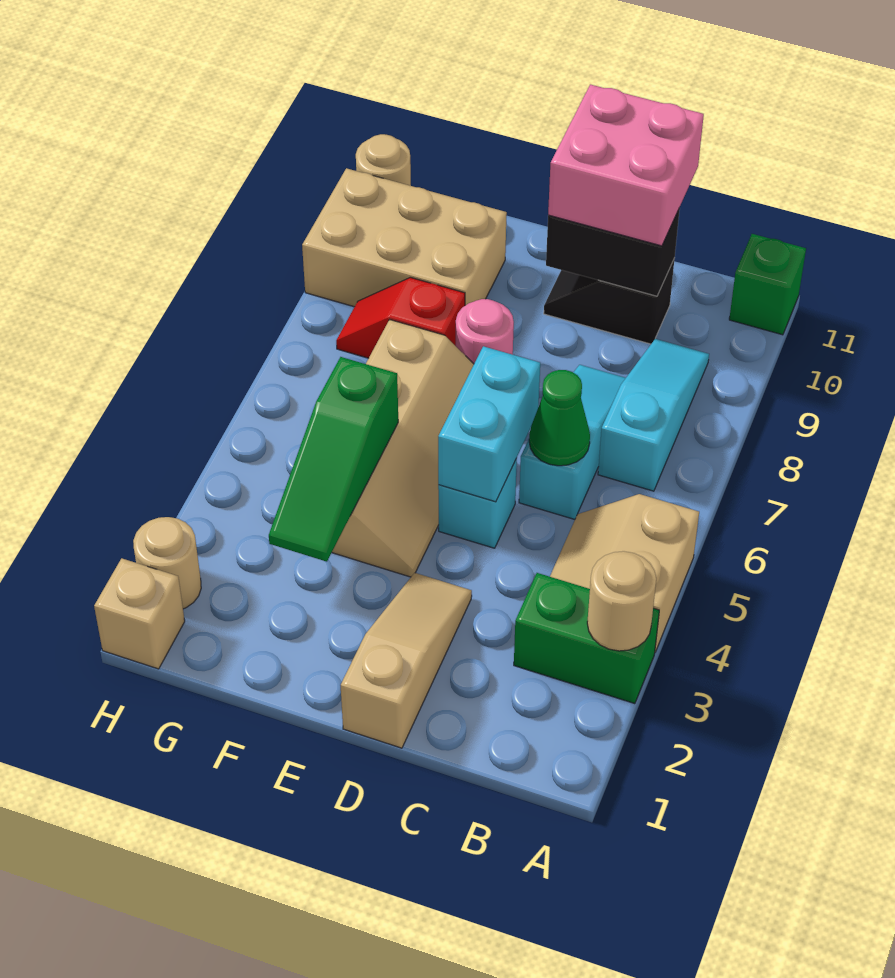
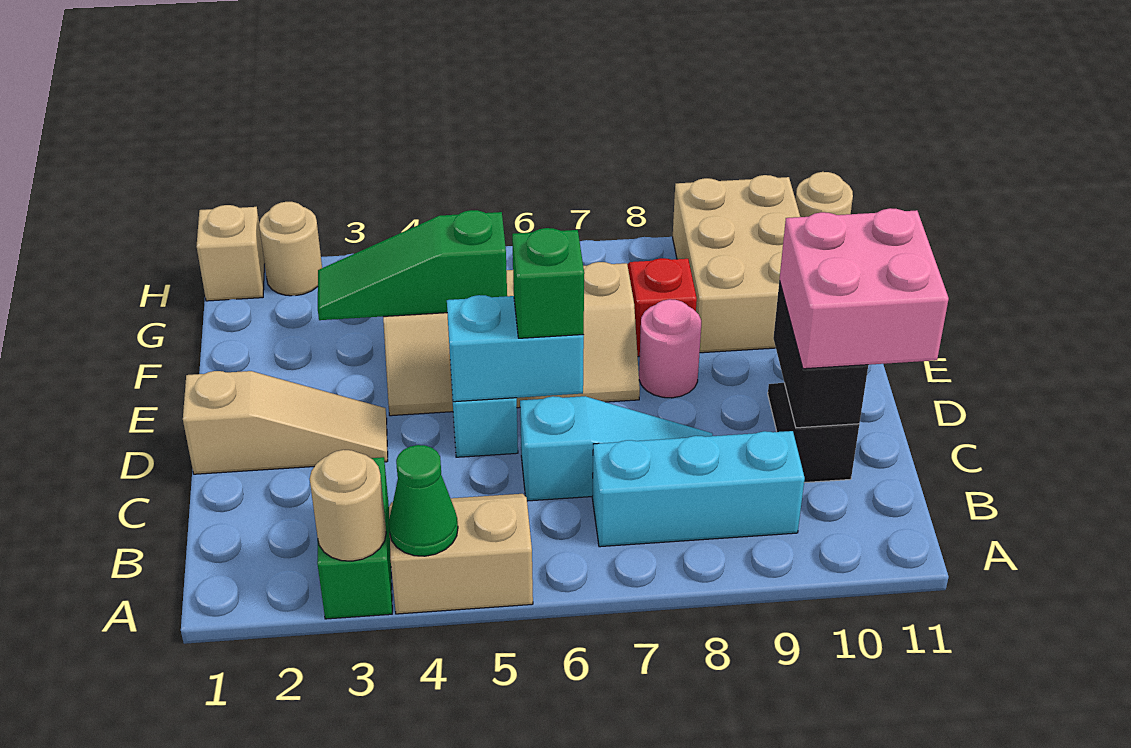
green 1x1 brick [729,234,806,335] -> green 1x1 brick moved to [512,228,584,338]
cyan 1x3 slope [598,339,709,491] -> cyan 1x3 brick [592,431,805,547]
green 1x1 cone [529,370,590,466] -> green 1x1 cone moved to [389,445,458,556]

